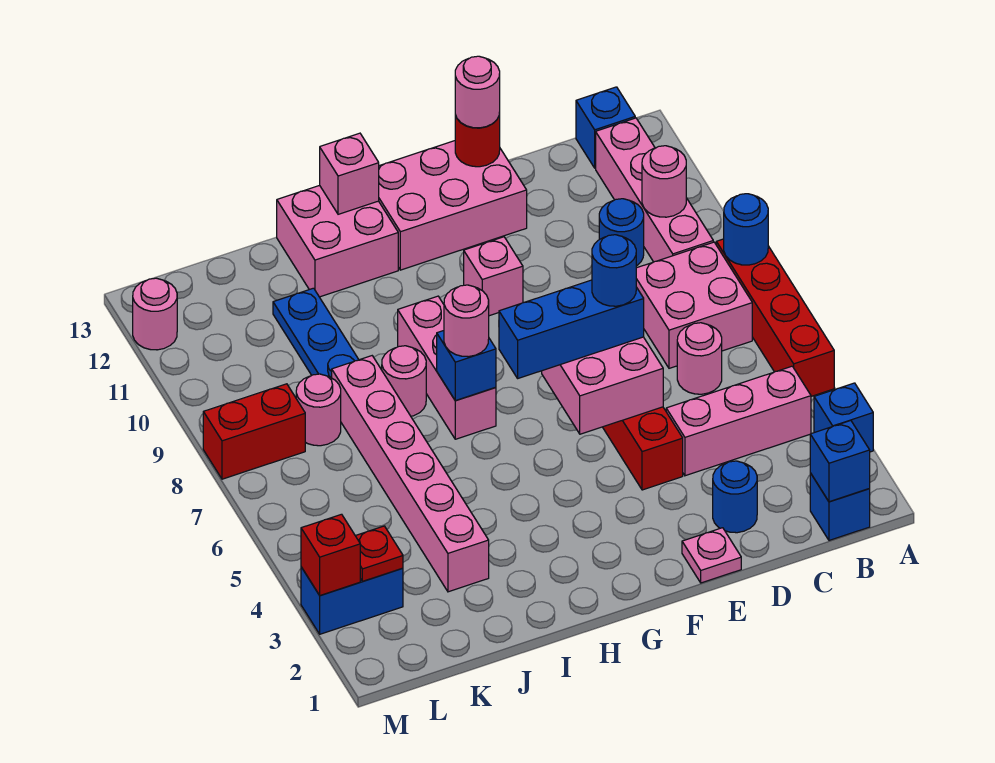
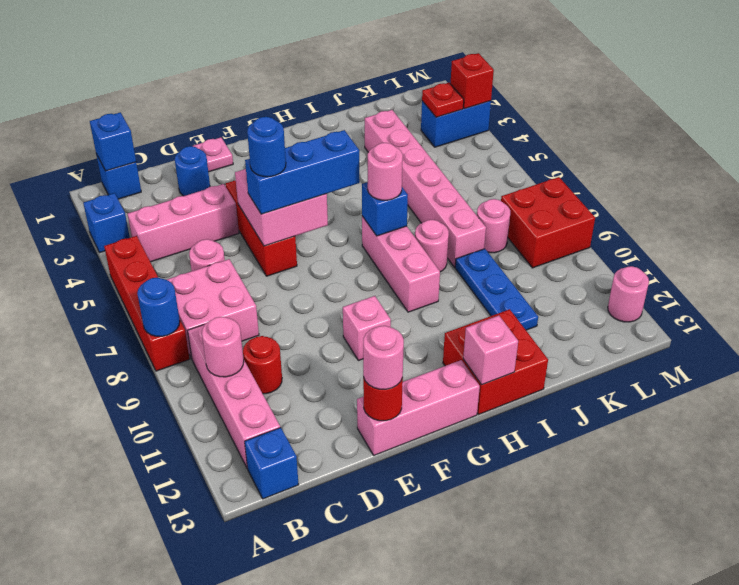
blue 1x1 round brick [599,199,644,266] -> red 1x1 round brick [243,336,282,394]
pink 2x3 brick [379,141,527,270] -> pink 1x3 brick [357,360,480,455]
pink 2x2 brick [277,185,398,297] -> red 2x2 brick [443,309,548,414]
red 1x2 brick [203,384,305,479] -> red 2x2 brick [501,177,595,268]

